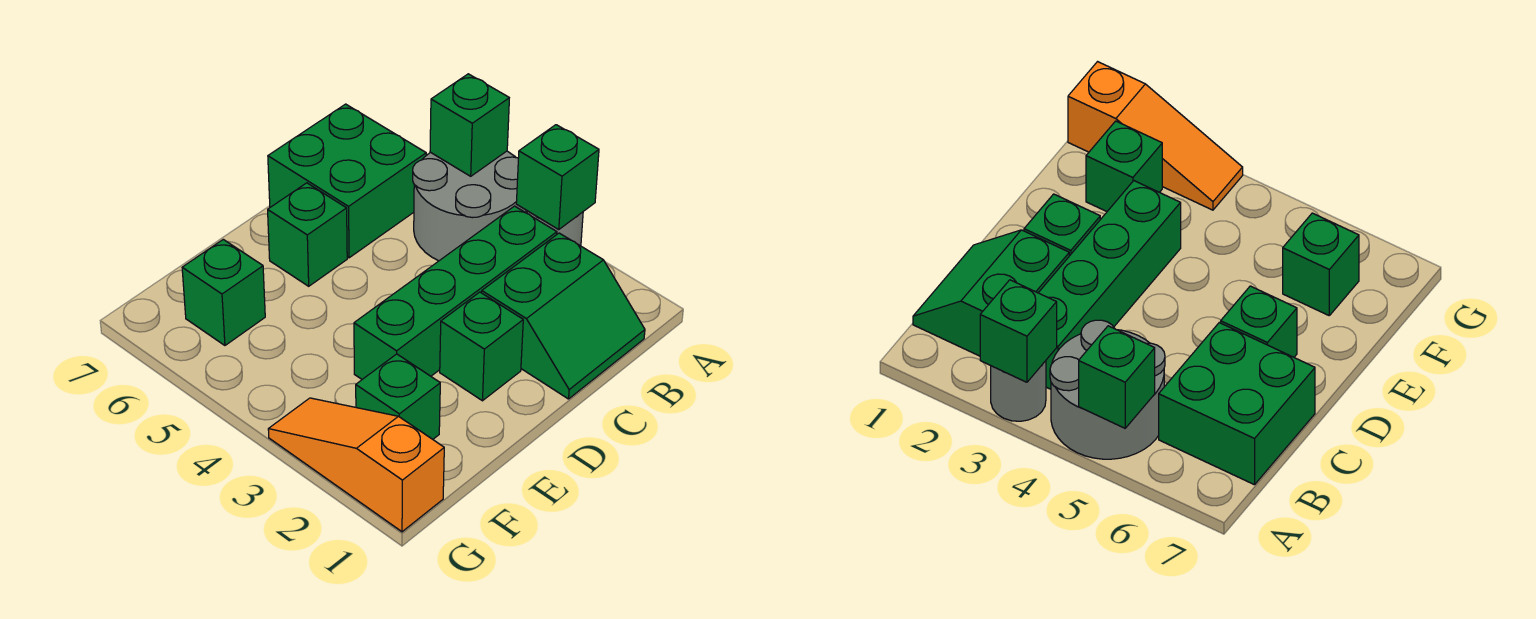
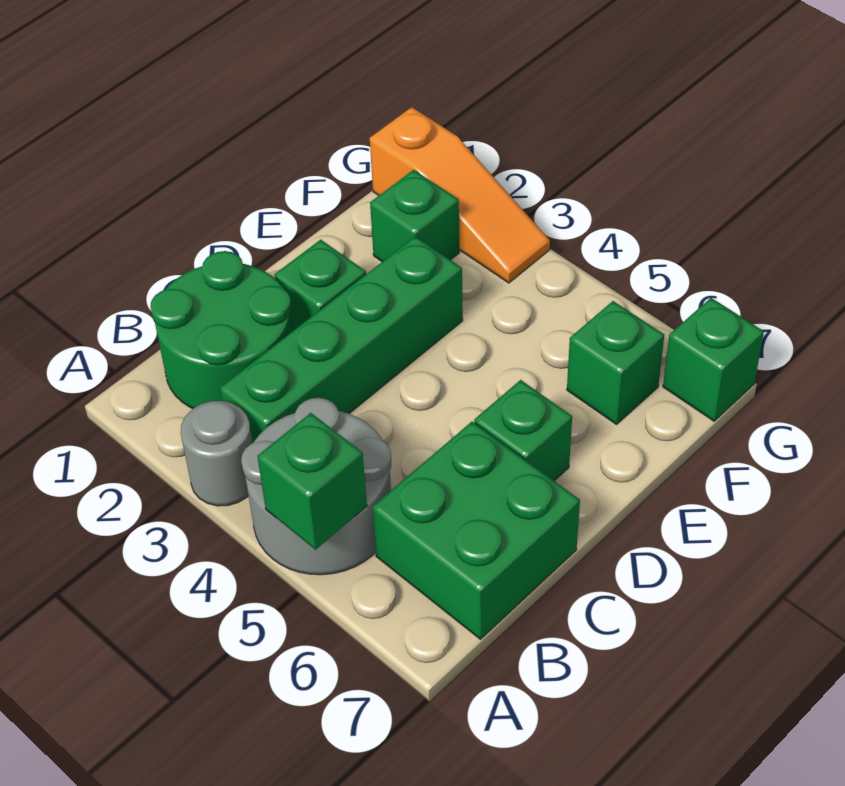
green 1x1 brick [516,125,599,230] -> green 1x1 brick moved to [663,298,764,421]
green 2x2 slope [482,233,645,399] -> green 2x2 round brick [150,251,292,408]

